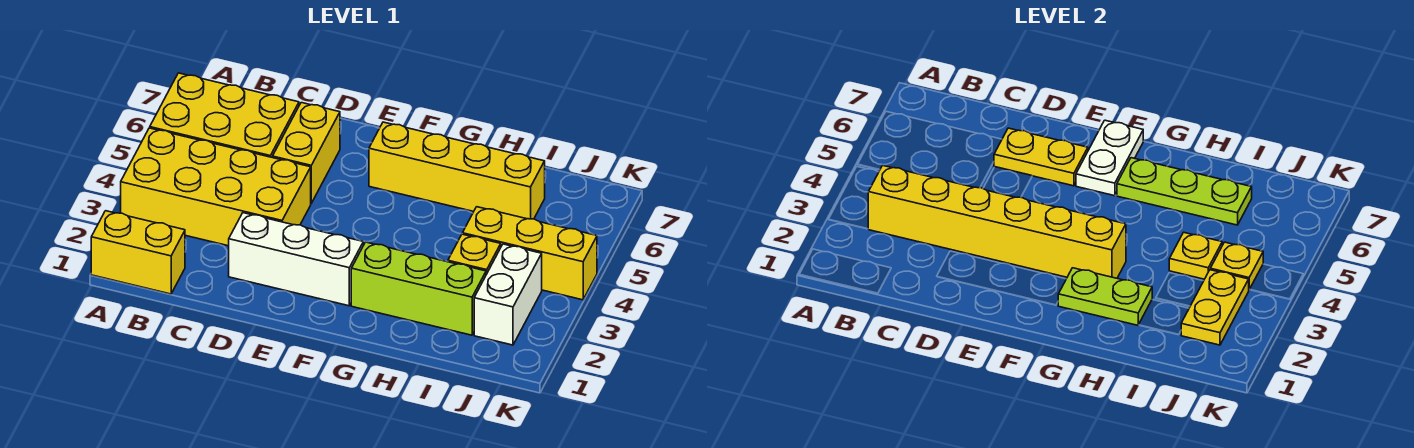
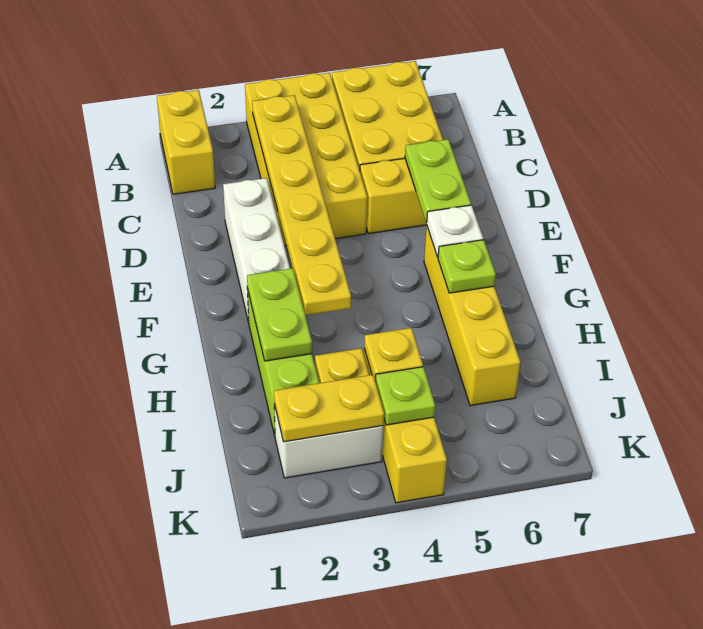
yellow 1x6 brick [868,165,1126,278] -> yellow 1x6 plate [252,95,351,315]
yellow 1x2 plate [994,128,1088,186] -> lime 1x2 plate [405,139,471,223]
white 1x2 plate [1076,120,1143,196] -> white 1x1 plate [427,205,483,257]
lime 1x3 plate [1117,158,1252,225] -> lime 1x1 plate [438,240,496,293]
yellow 1x1 plate [1210,242,1263,290] -> lime 1x1 plate [375,367,435,425]

